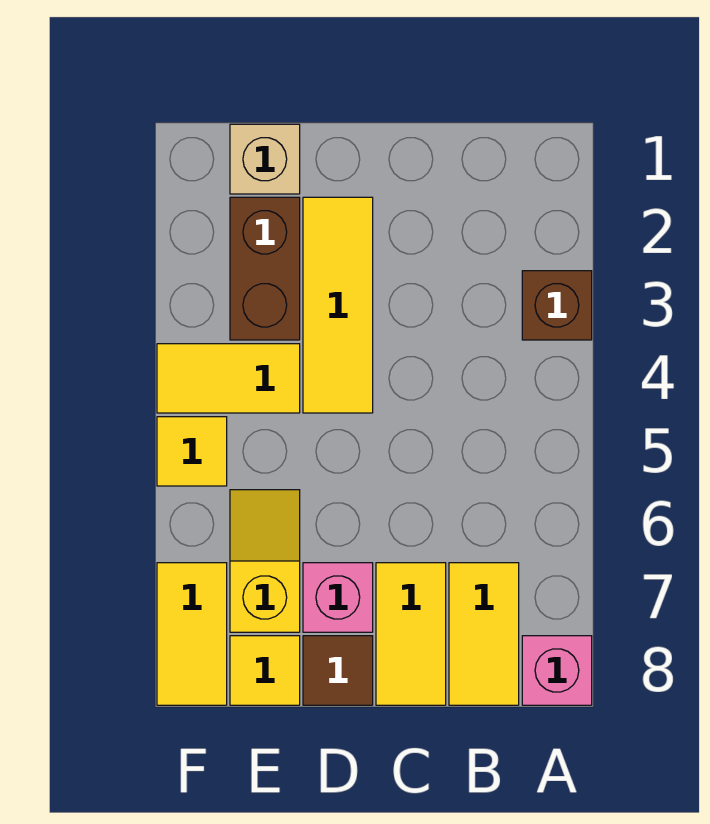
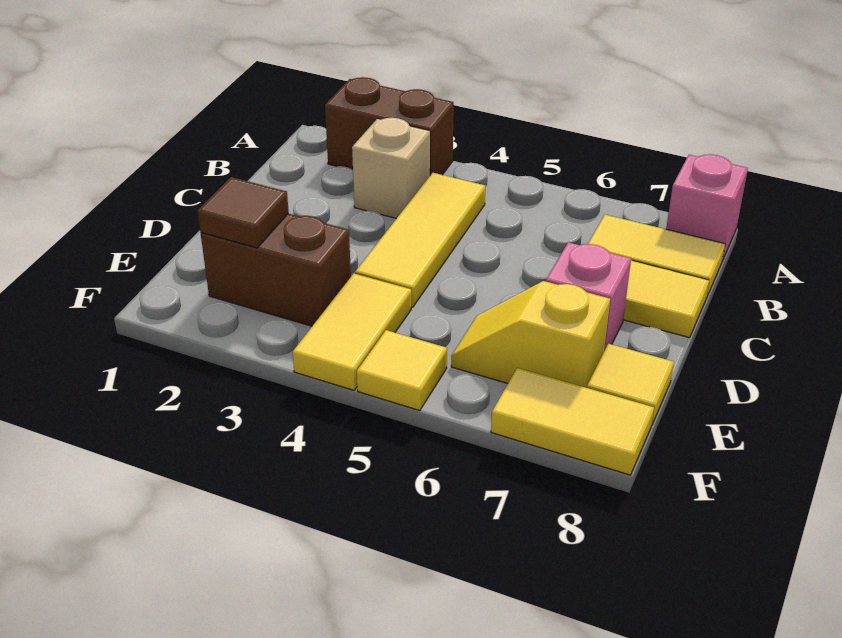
brown 1x1 brick [522,271,592,340] -> brown 1x2 brick [325,77,454,175]
yellow 1x3 tile [303,197,373,413] -> yellow 1x3 tile turned to [355,173,486,307]
brown 1x1 tile [303,636,373,705] -> brown 1x1 tile moved to [198,177,289,248]
tan 1x1 brick [230,124,300,194] -> tan 1x1 brick moved to [352,118,430,219]

